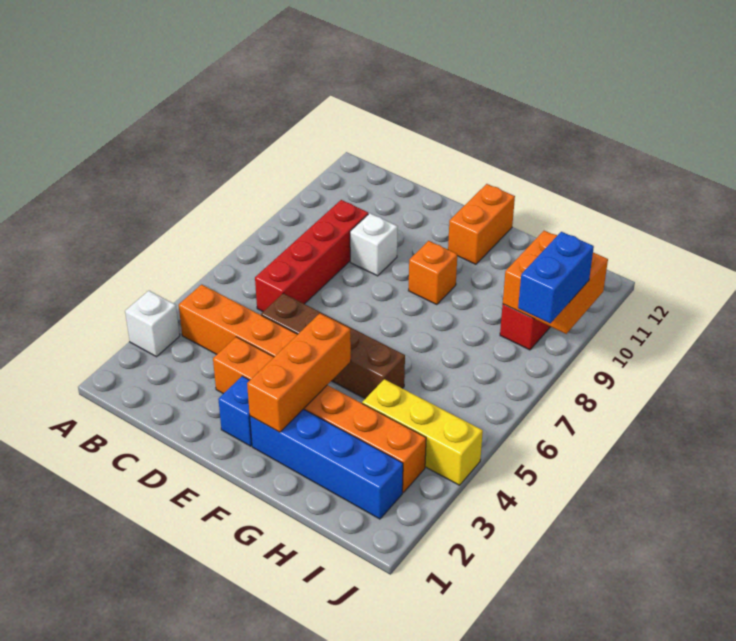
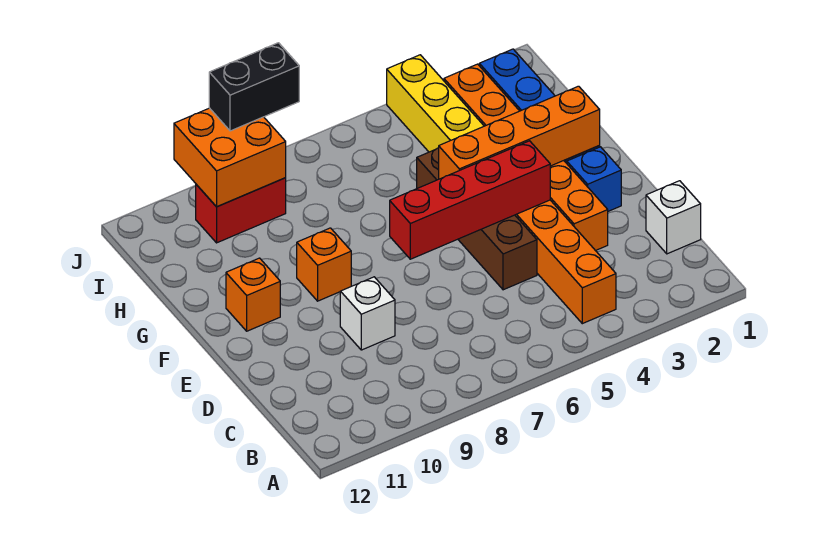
white 1x1 brick [125,291,180,357] -> white 1x1 brick moved to [646,181,701,254]
red 1x4 brick [255,200,368,312] -> red 1x4 brick moved to [390,141,550,259]
orange 1x3 brick [247,314,351,432] -> orange 1x4 brick [439,86,600,179]
orange 1x2 brick [448,184,515,264] -> orange 1x1 brick [226,258,280,331]
blue 1x2 brick [518,232,594,323] -> black 1x2 brick [209,43,299,131]

